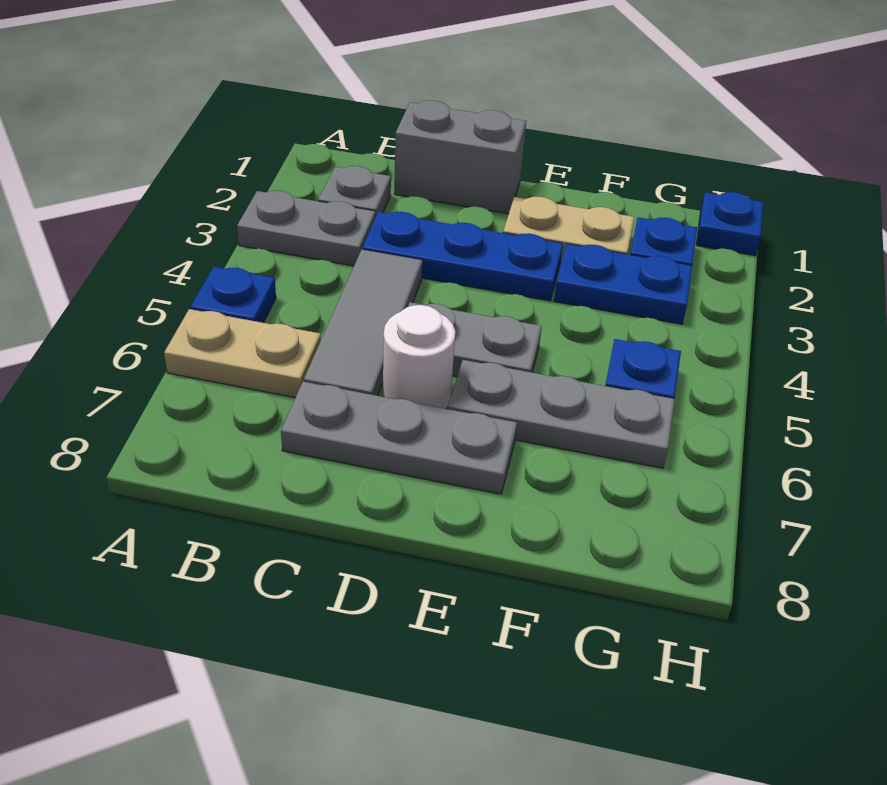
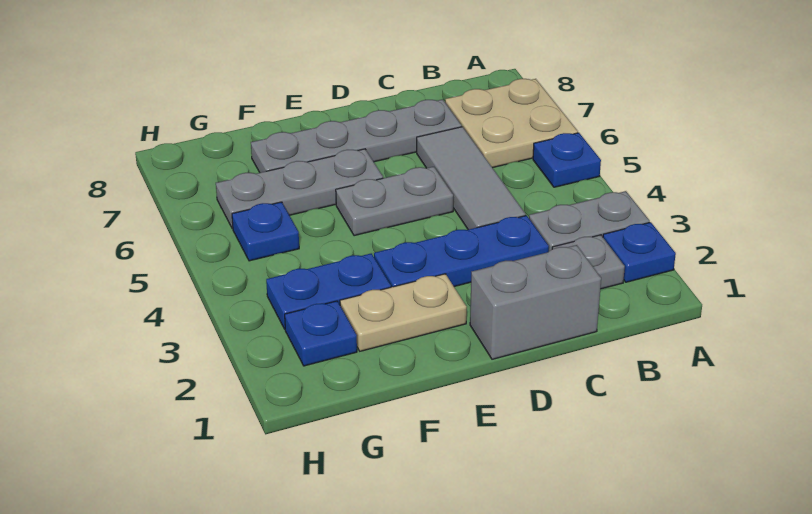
tan 1x2 plate [164,309,321,398] -> tan 2x2 plate [445,79,578,168]
grey 1x3 plate [281,382,517,494] -> grey 1x4 plate [251,99,462,173]
white 1x1 round brick [383,305,455,409] -> none
blue 1x1 plate [696,192,763,256] -> blue 1x1 plate moved to [603,222,676,282]

